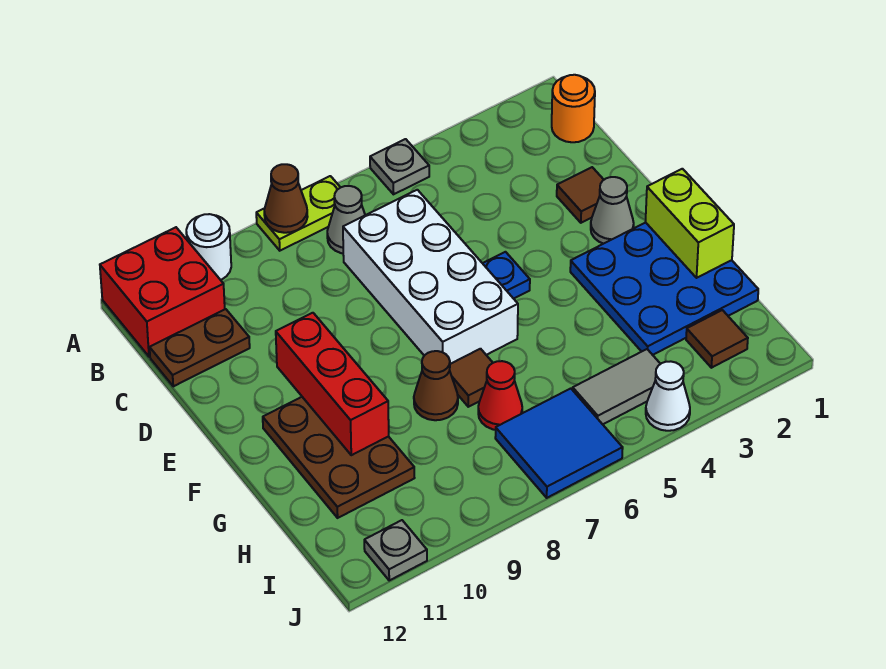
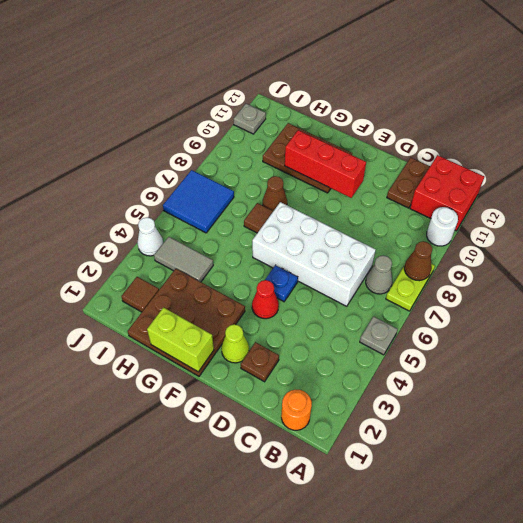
brown 1x1 tile [557,167,604,223] -> brown 1x1 plate [241,342,279,382]
grey 1x1 cone [591,177,634,244] -> lime 1x1 cone [221,324,249,363]
blue 3x3 plate [570,222,758,355] -> brown 3x3 plate [128,269,245,376]
red 1x1 cone [478,361,522,430] -> red 1x1 cone moved to [252,280,279,319]
grey 1x2 tile [573,349,660,424] -> grey 1x2 tile turned to [154,237,213,282]

